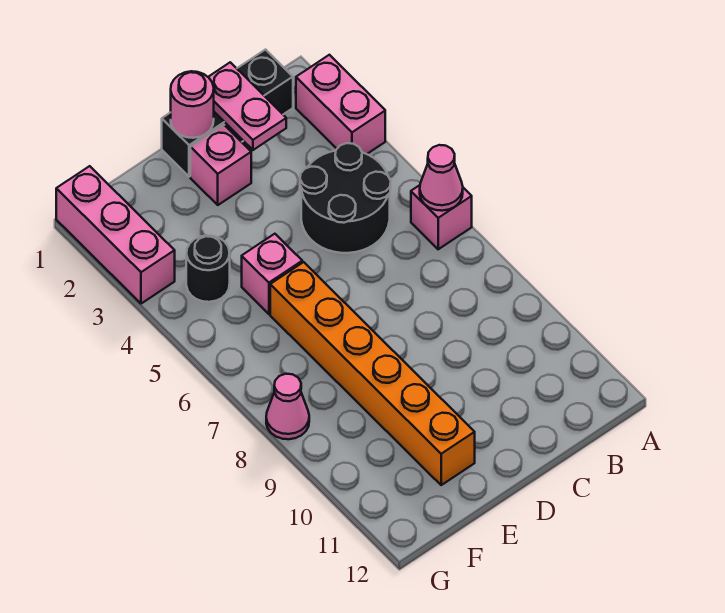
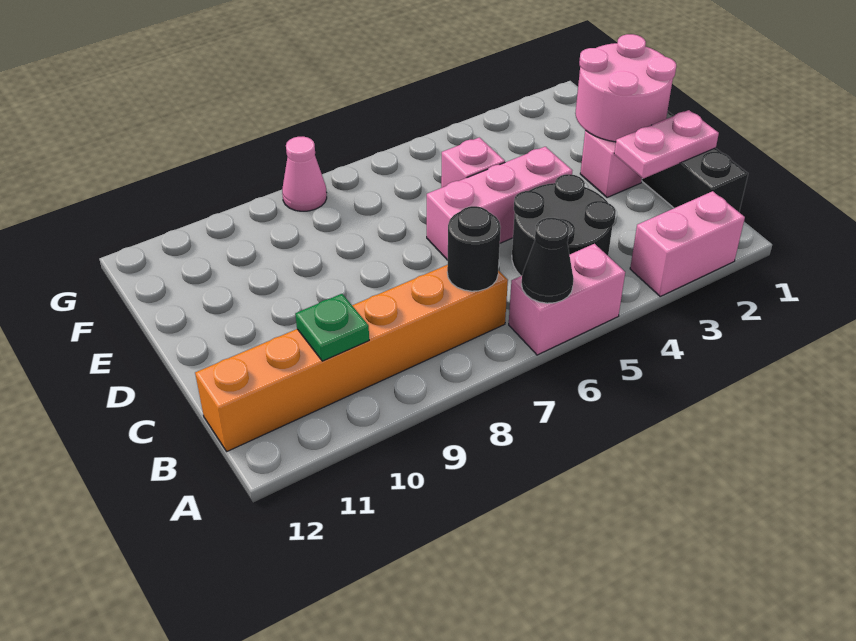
pink 1x1 brick [411,185,472,249] -> pink 1x2 brick [509,244,625,355]
pink 1x1 cone [420,145,463,211] -> black 1x1 cone [522,218,574,303]
none -> green 1x1 plate [295,294,369,361]
pink 1x1 round brick [171,71,214,138] -> pink 2x2 round brick [575,34,676,142]
orange 1x6 brick [270,262,475,485] -> orange 1x6 brick moved to [195,265,508,451]
black 1x1 round brick [186,235,230,302] -> black 1x1 round brick moved to [447,206,501,291]
pink 1x3 brick [56,166,175,304] -> pink 1x3 brick moved to [427,147,572,260]

